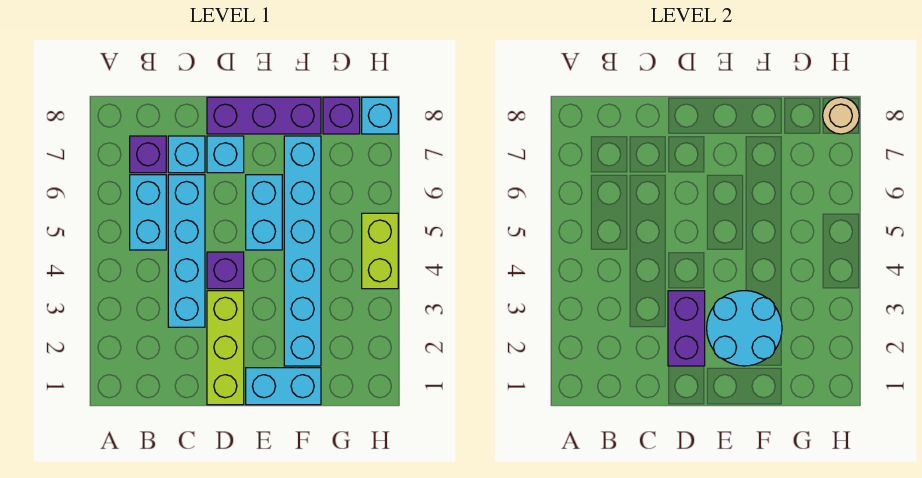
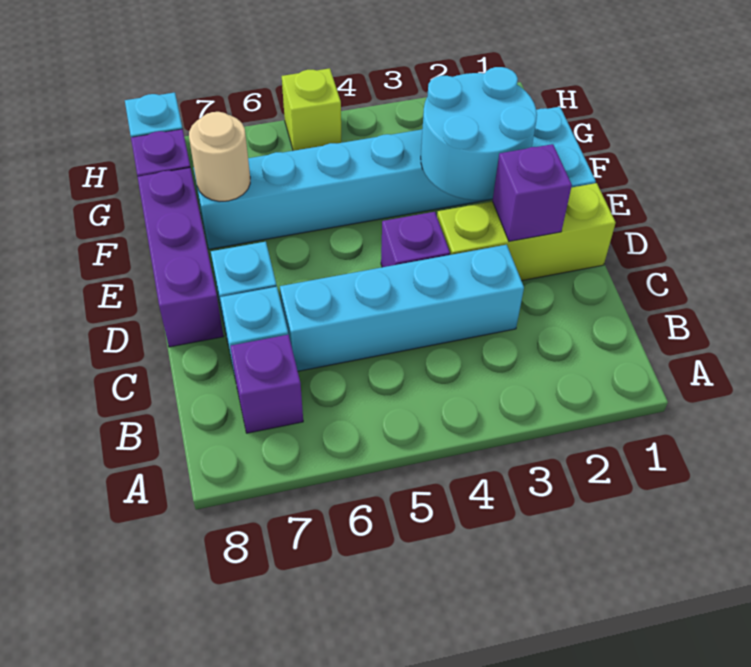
cyan 1x2 brick [130,175,166,250] -> none
purple 1x2 brick [668,291,705,366] -> purple 1x1 brick [492,144,572,241]
cyan 1x2 brick [246,175,282,250] -> none
lime 1x2 brick [362,213,398,289] -> lime 1x1 brick [282,68,342,151]
tan 1x1 round brick [823,97,859,134] -> tan 1x1 round brick moved to [189,112,250,201]

